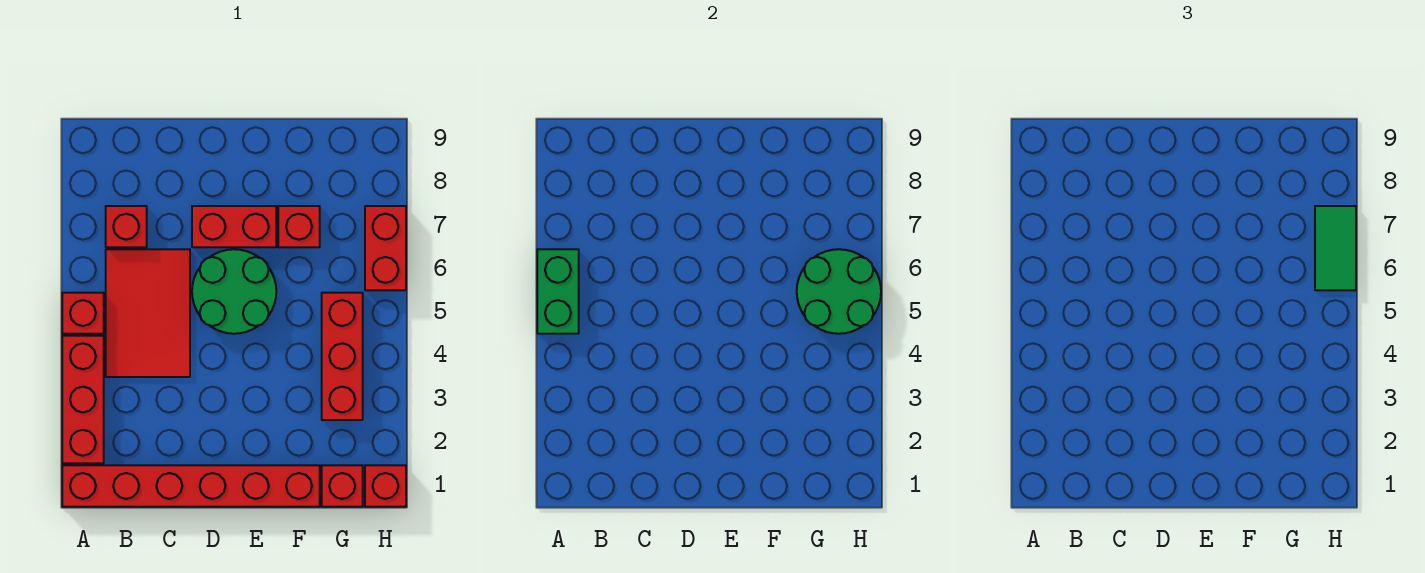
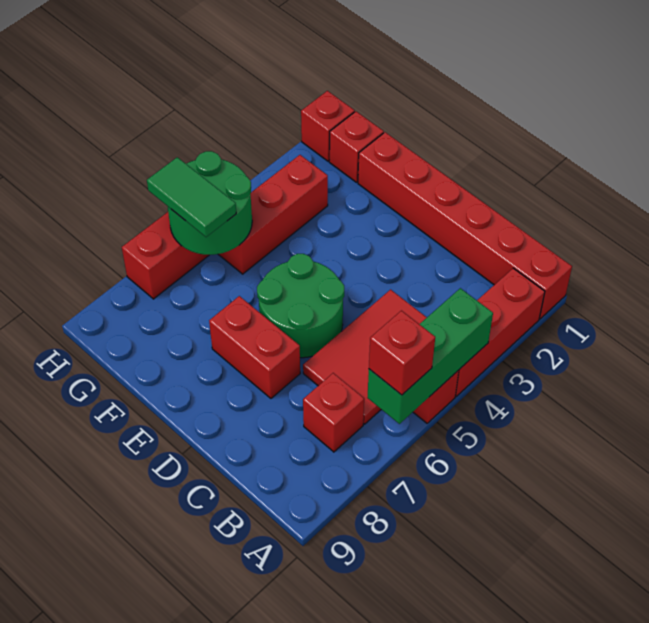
green 1x2 brick [537,249,579,334] -> green 1x3 brick [367,288,493,424]
red 1x1 brick [278,206,320,247] -> red 1x1 brick moved to [369,311,435,395]
green 1x2 tile [1315,206,1356,290] -> green 1x2 tile turned to [147,157,236,237]

